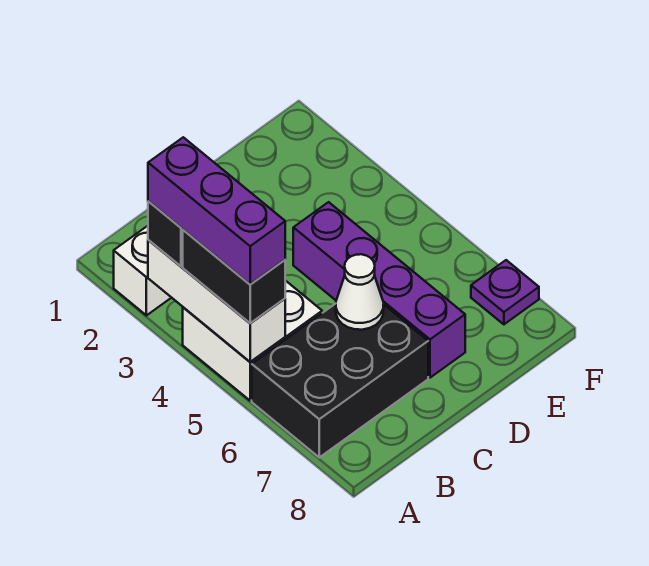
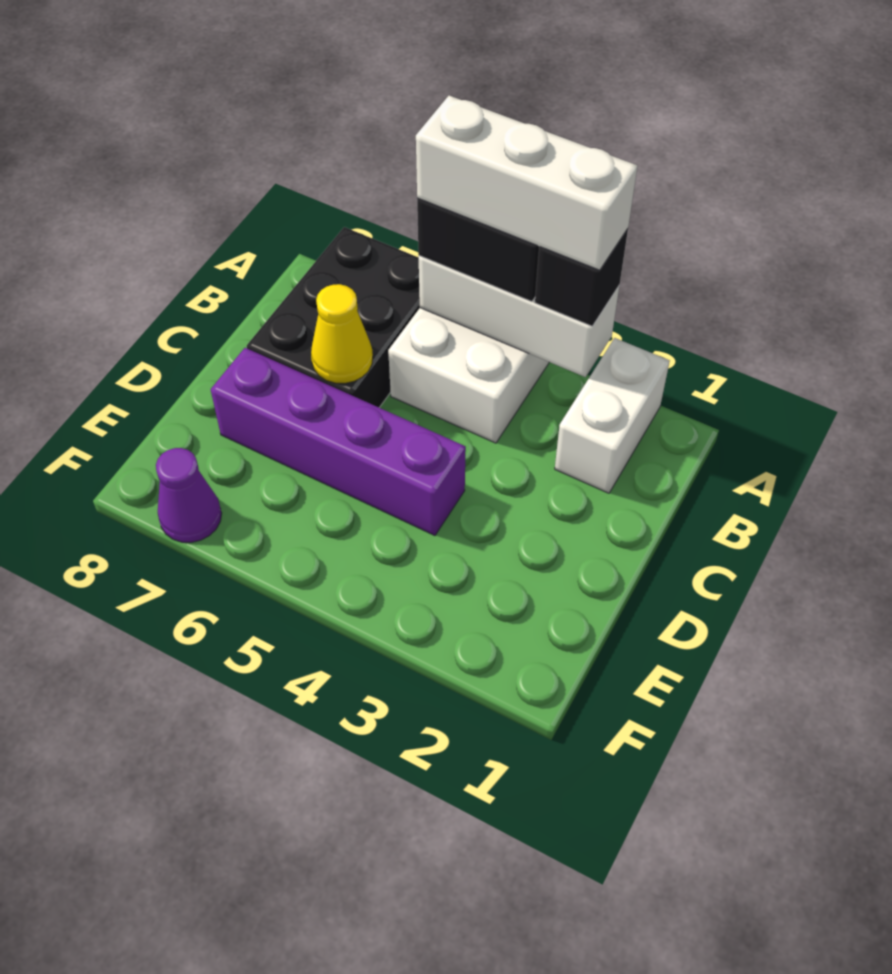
purple 1x3 brick [148,137,285,284] -> white 1x3 brick [416,96,638,270]
white 1x1 cone [336,254,384,330] -> yellow 1x1 cone [311,284,373,383]
purple 1x1 plate [471,260,539,324] -> purple 1x1 cone [156,448,222,542]

